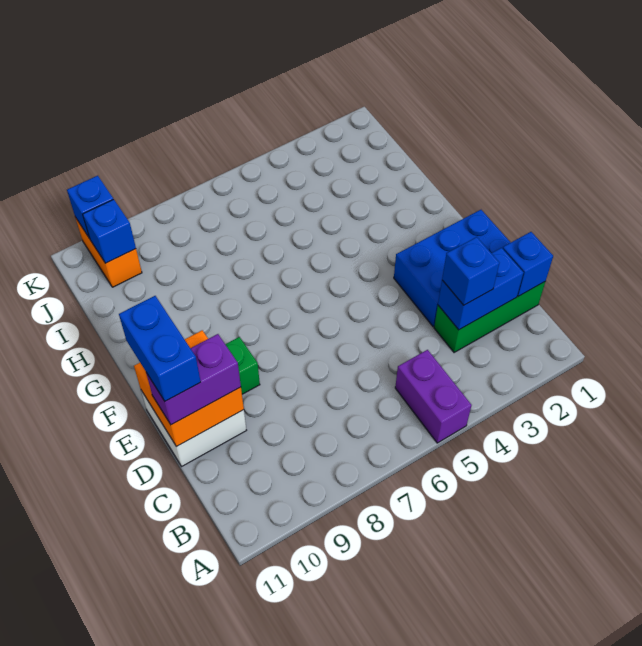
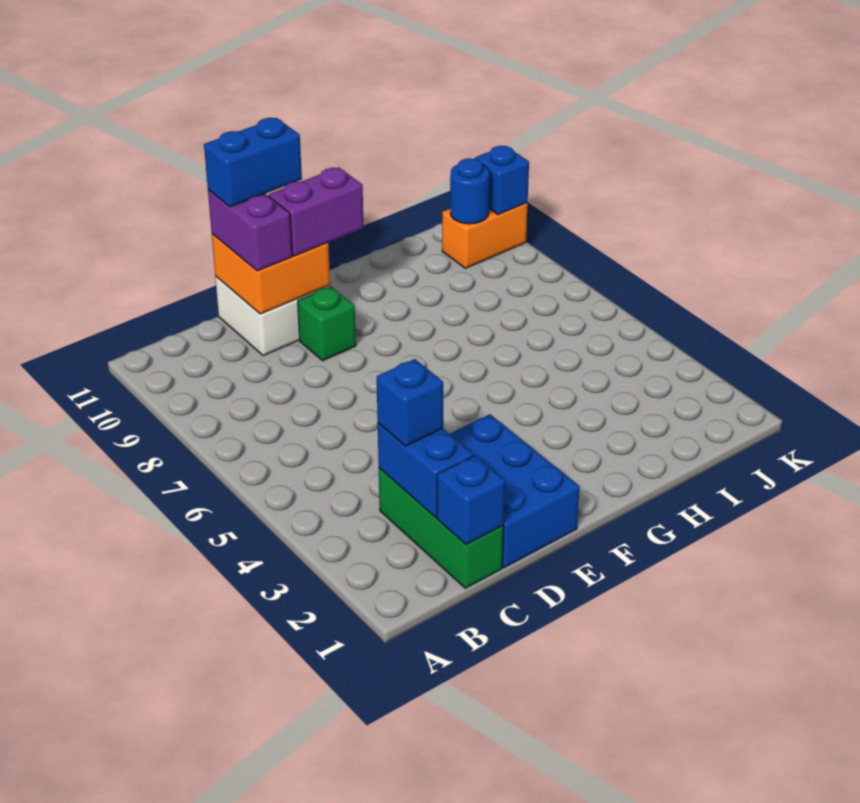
purple 1x2 brick [395,350,472,443] -> purple 1x2 brick moved to [268,167,364,256]
blue 1x1 brick [83,199,136,263] -> blue 1x1 round brick [450,158,489,224]

